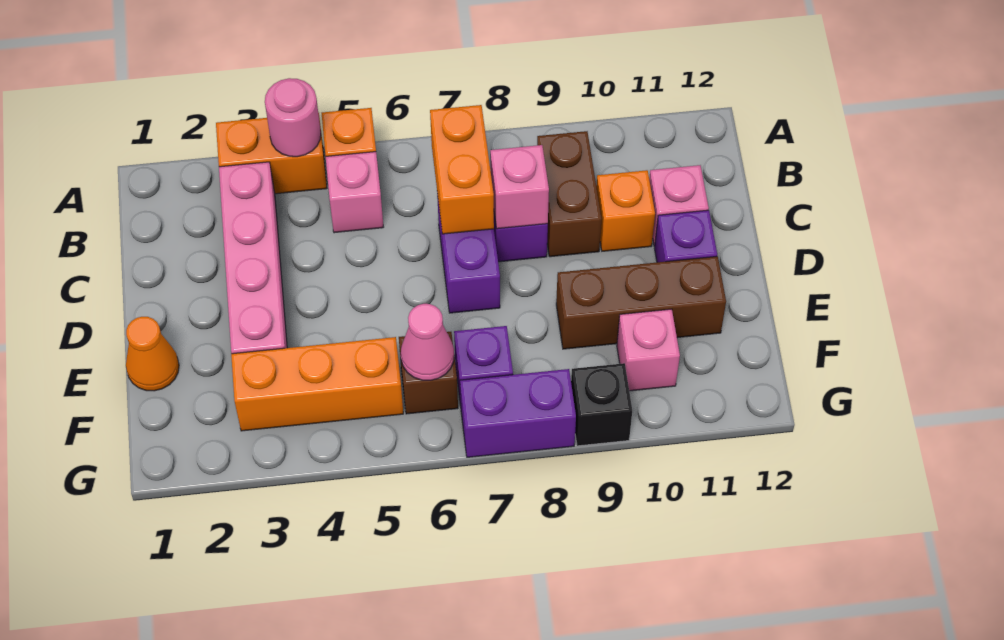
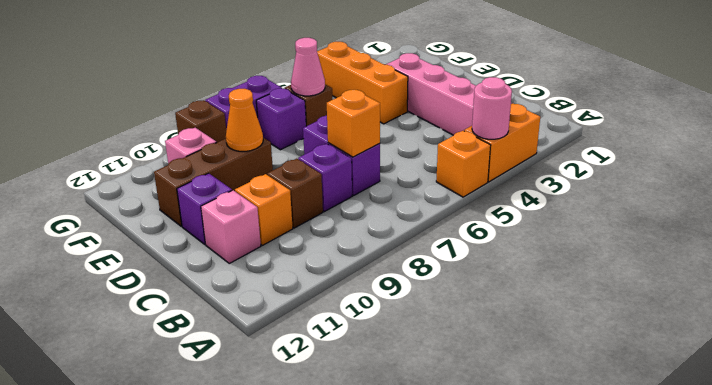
pink 1x1 brick [326,152,383,233] -> none
orange 1x2 brick [430,105,494,234] -> orange 1x1 brick [327,90,380,157]
brown 1x2 brick [537,131,602,257] -> brown 1x1 brick [267,159,323,228]
pink 1x1 brick [490,145,549,229] -> none
orange 1x1 cone [126,317,179,391] -> orange 1x1 cone moved to [226,89,263,151]
orange 1x3 brick [231,337,403,431] -> orange 1x3 brick turned to [317,42,408,124]
black 1x1 brick [571,363,632,446] -> brown 1x1 brick [175,101,226,142]

